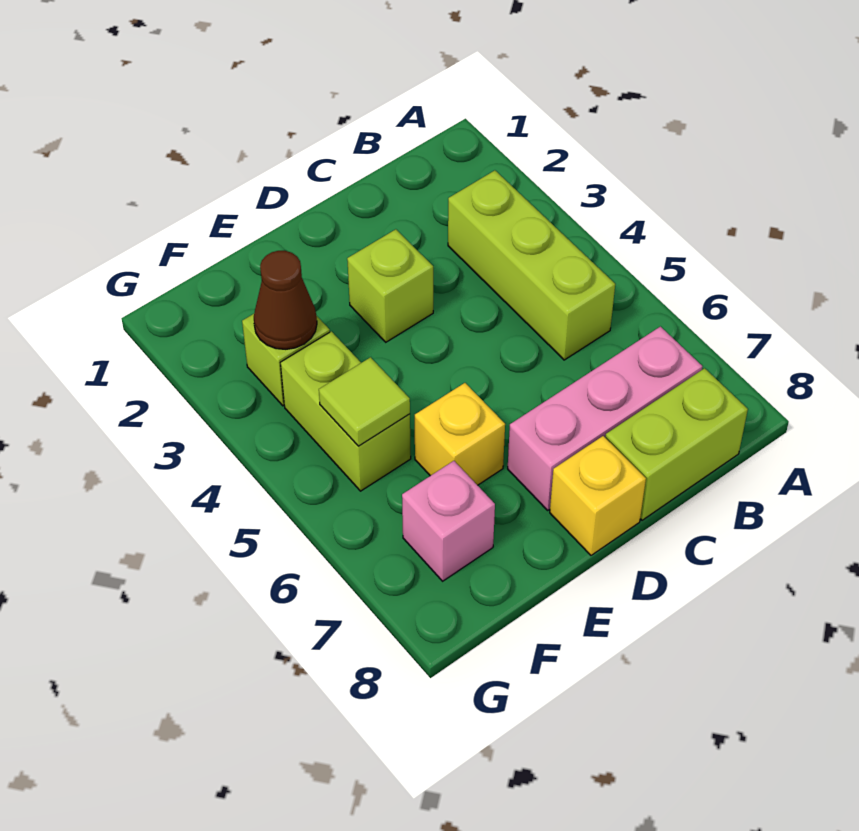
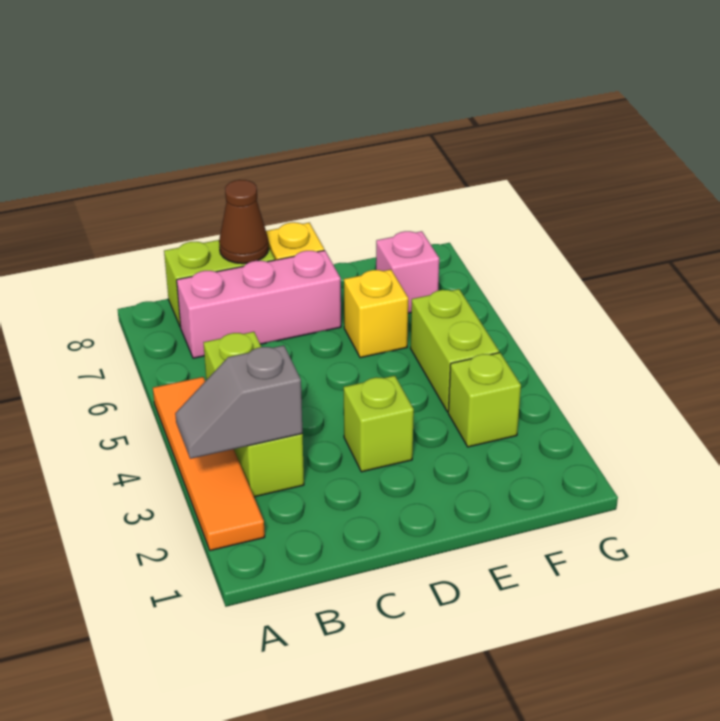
none -> orange 1x4 tile [153,377,265,551]
none -> grey 1x2 slope [175,345,302,459]
brown 1x1 cone [254,251,317,349] -> brown 1x1 cone moved to [219,180,269,264]
lime 1x1 tile [319,357,410,446] -> none

